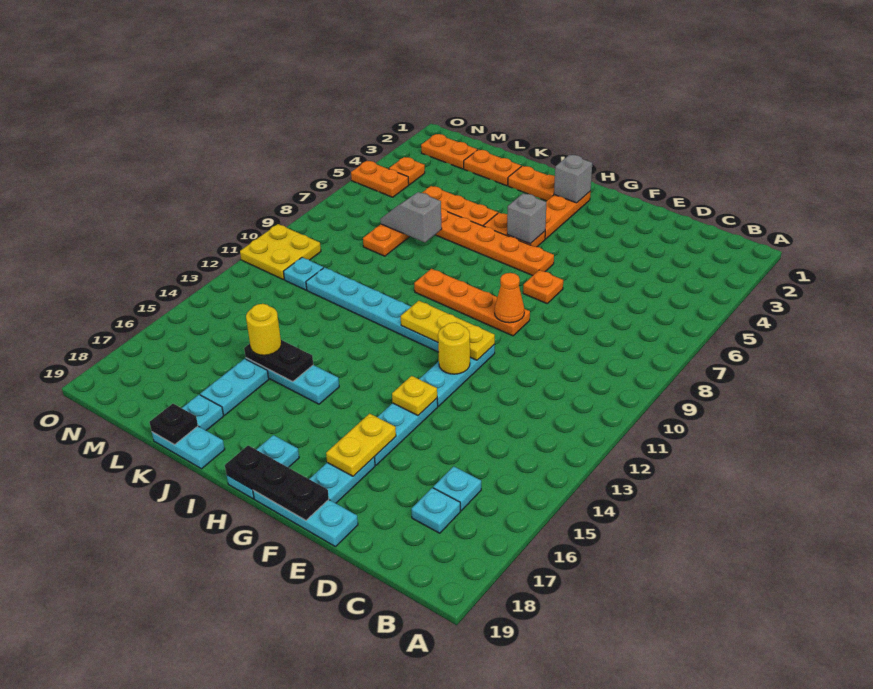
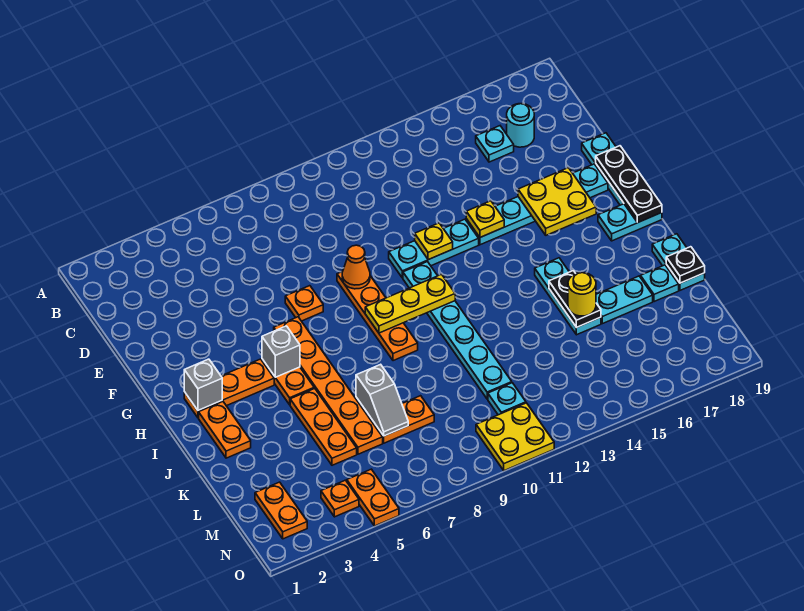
cyan 1x1 plate [411,488,460,533] -> cyan 1x1 round brick [507,104,534,147]
yellow 1x3 plate [401,301,495,360] -> yellow 1x3 plate turned to [365,274,455,333]
yellow 1x1 round brick [438,322,470,374] -> yellow 1x1 plate [415,223,453,260]
yellow 1x2 plate [326,414,396,476] -> yellow 2x2 plate [518,168,596,235]
orange 1x2 plate [464,150,521,186] -> none

